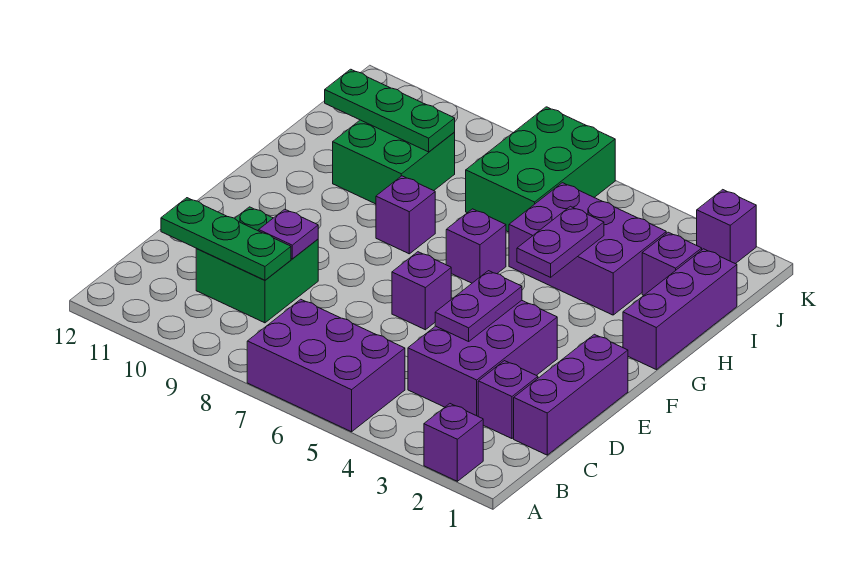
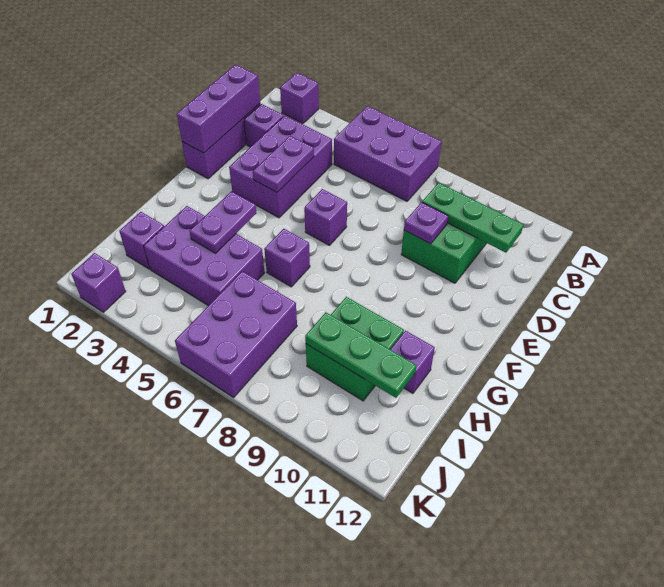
purple 1x3 brick [623,249,737,370] -> purple 1x3 brick moved to [177,65,260,153]
purple 1x1 brick [376,176,435,254] -> purple 1x1 brick moved to [390,331,435,393]
green 2x3 brick [466,107,615,232] -> purple 2x3 brick [175,271,297,397]

